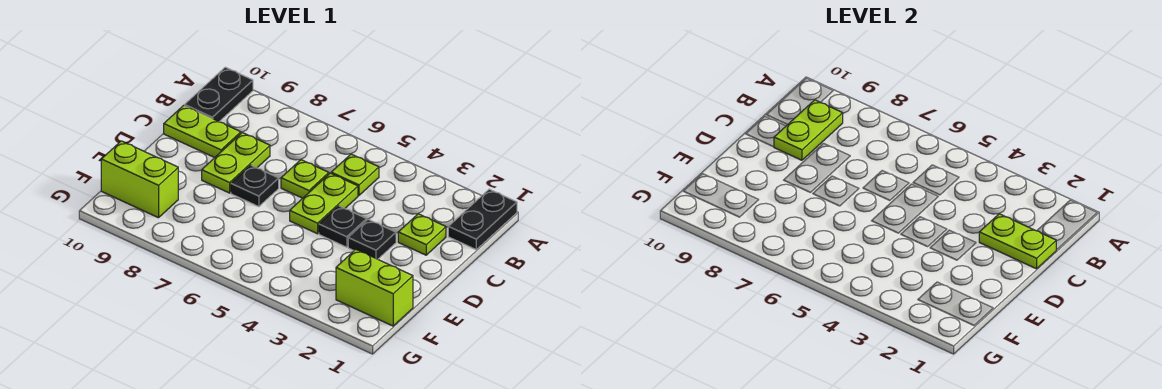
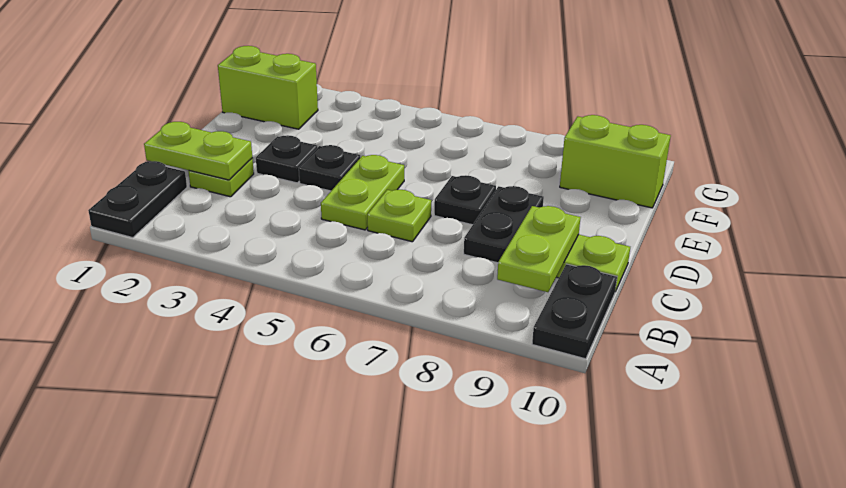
lime 1x1 plate [331,154,379,195] -> none
lime 1x2 plate [202,133,270,193] -> black 1x2 plate [464,186,544,263]

